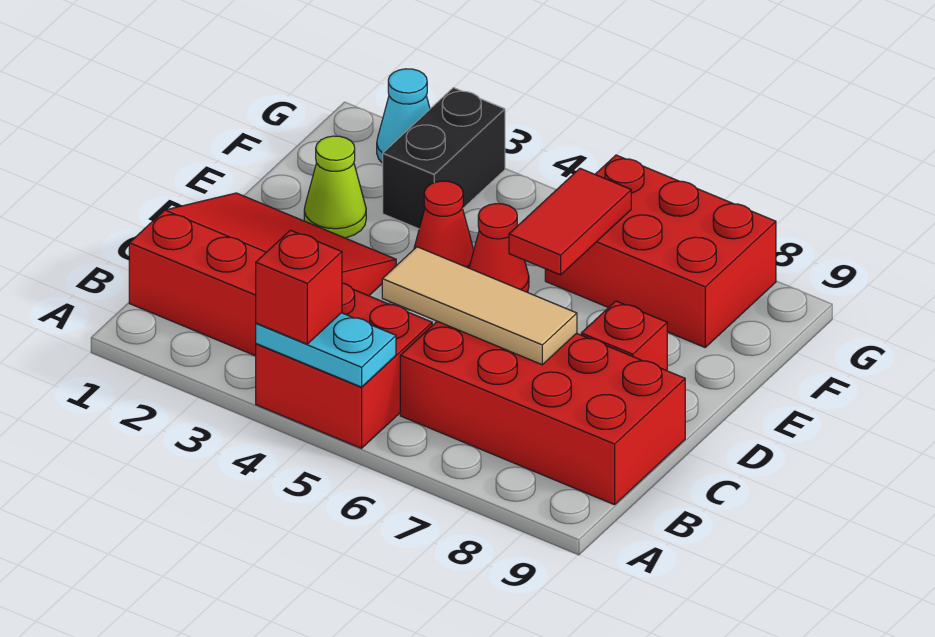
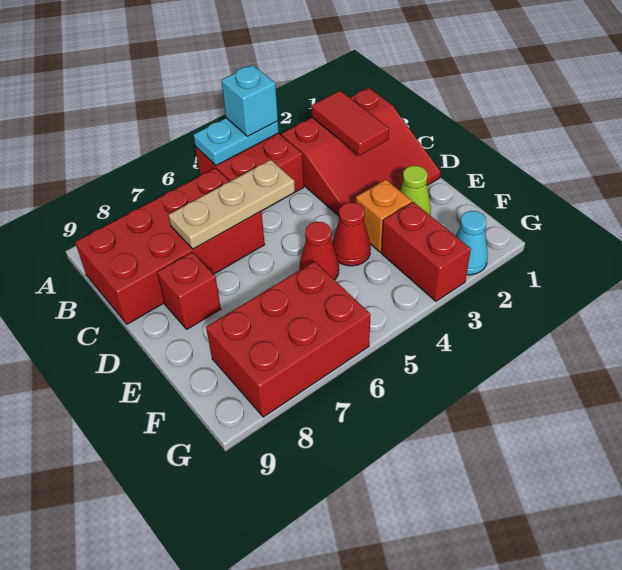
red 1x1 brick [256,230,342,344] -> cyan 1x1 brick [221,65,278,136]
tan 1x3 tile [382,247,577,365] -> tan 1x3 plate [168,160,295,249]
none -> orange 1x1 brick [356,179,412,252]
red 1x2 tile [509,168,631,275] -> red 1x2 tile moved to [312,91,389,155]
black 1x2 brick [383,88,505,229] -> red 1x2 brick [381,202,471,301]

